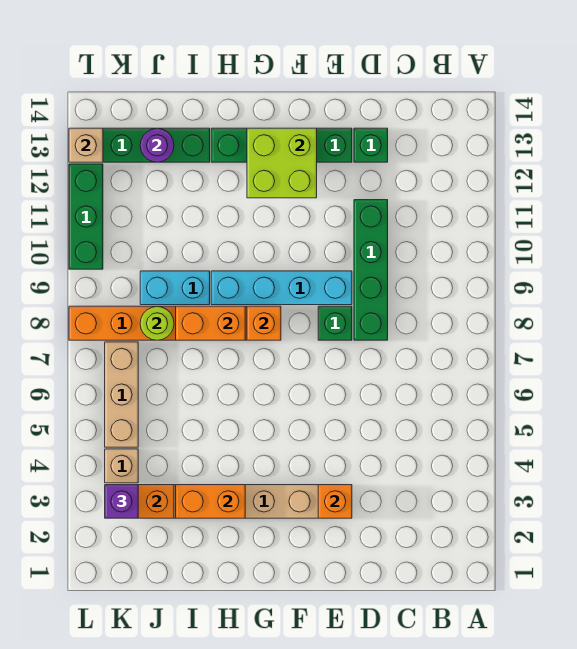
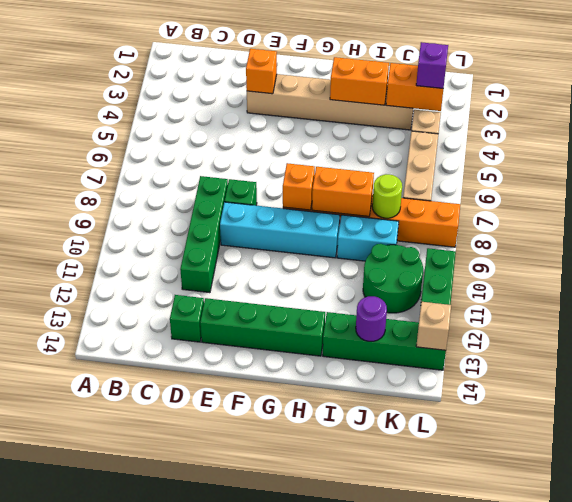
lime 2x2 brick [247,128,317,198] -> none
none -> green 2x2 round brick [363,244,423,313]

